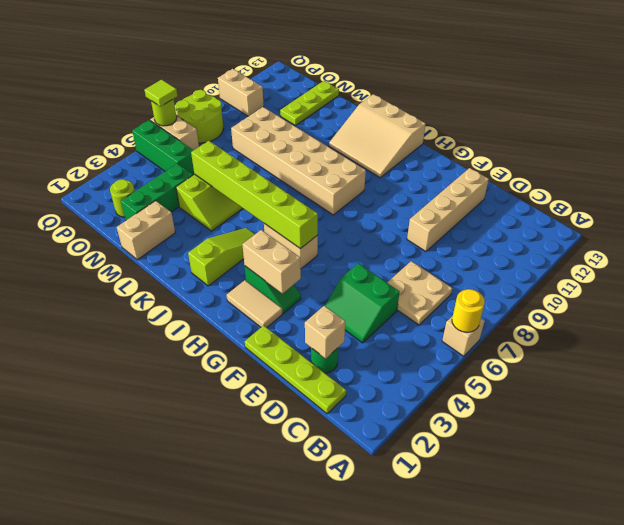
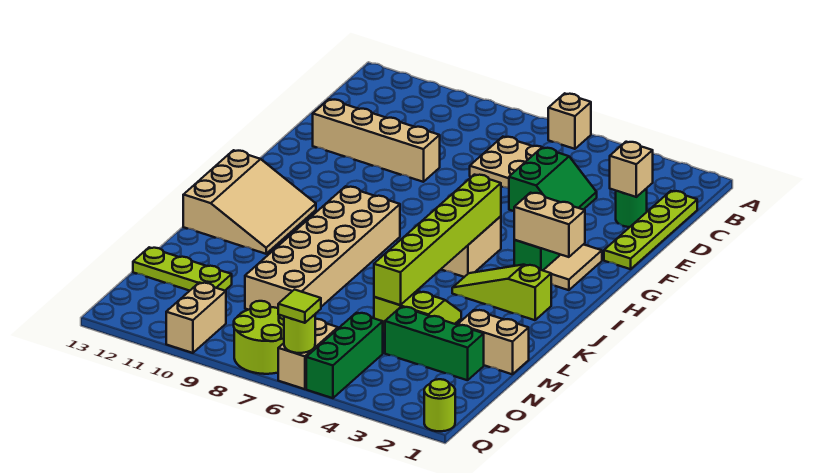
yellow 1x1 round brick [452,289,485,332] -> none
tan 1x2 brick [242,230,301,293] -> tan 1x2 brick turned to [514,193,585,257]
lime 1x1 round brick [110,179,135,217] -> lime 1x1 round brick moved to [424,379,455,431]

